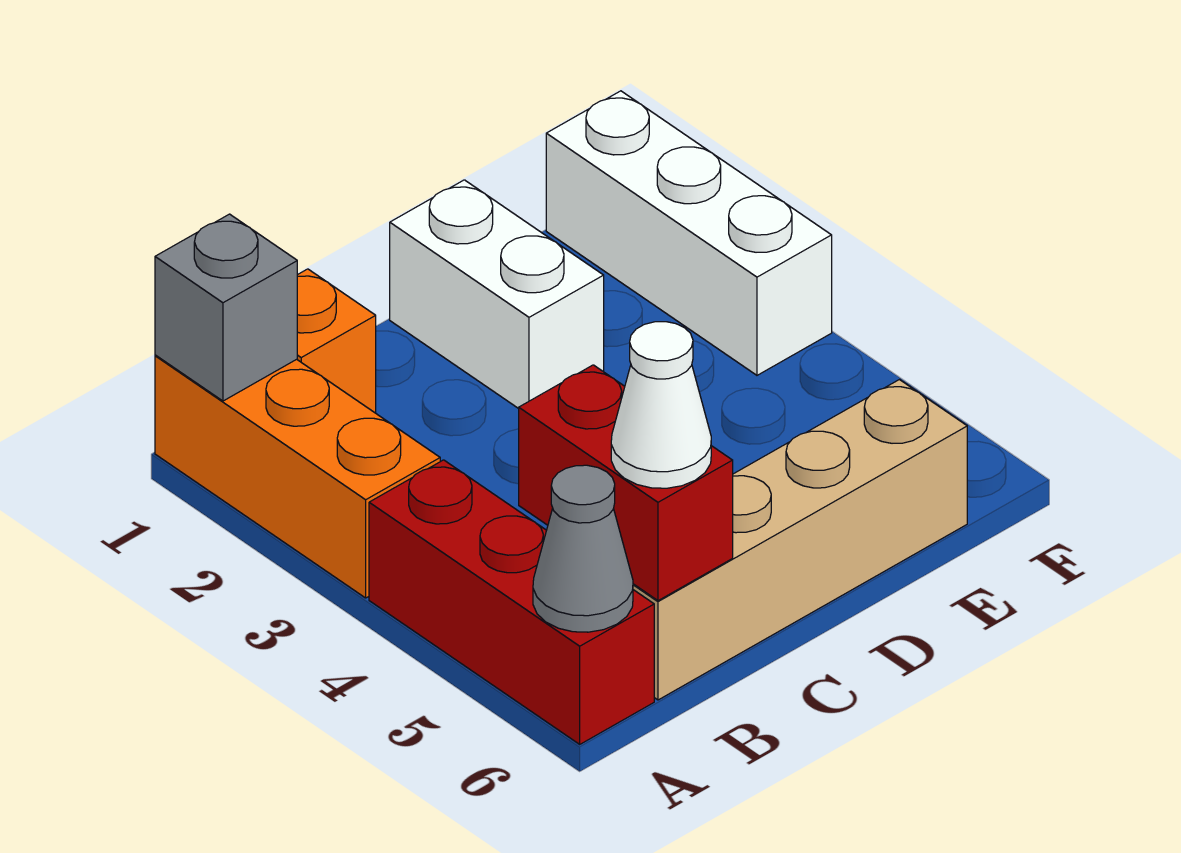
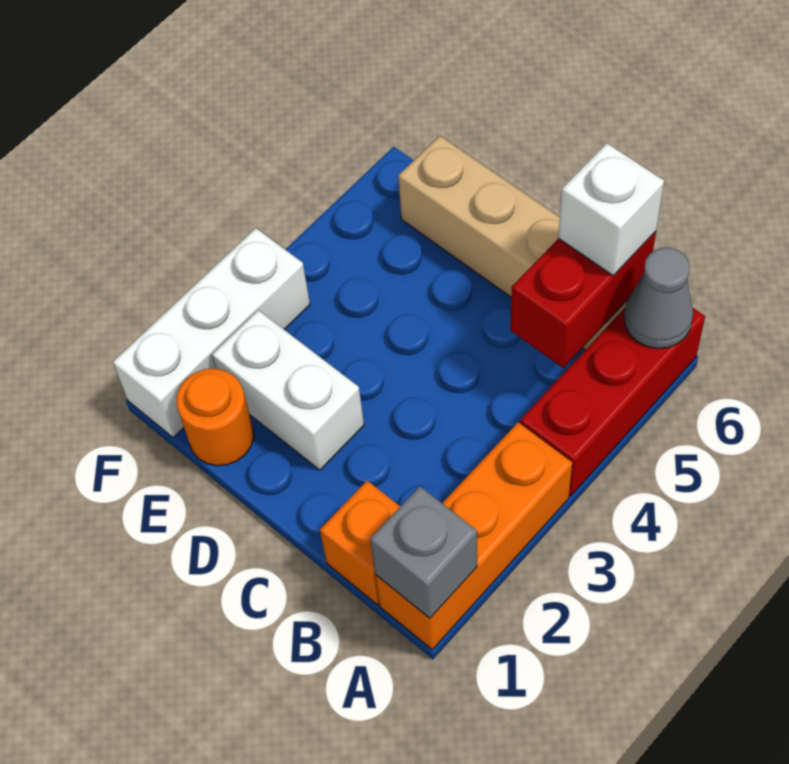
white 1x1 cone [611,322,711,488] -> white 1x1 brick [558,143,664,276]
white 1x2 brick [390,180,604,409] -> white 1x2 brick turned to [212,310,364,470]
none -> orange 1x1 round brick [177,368,254,466]

